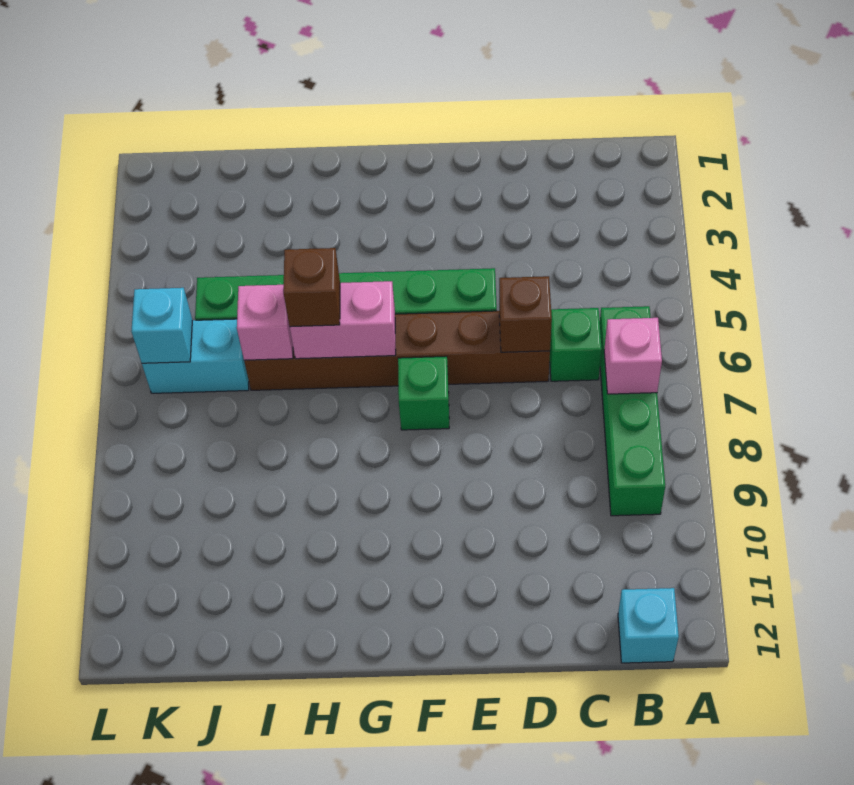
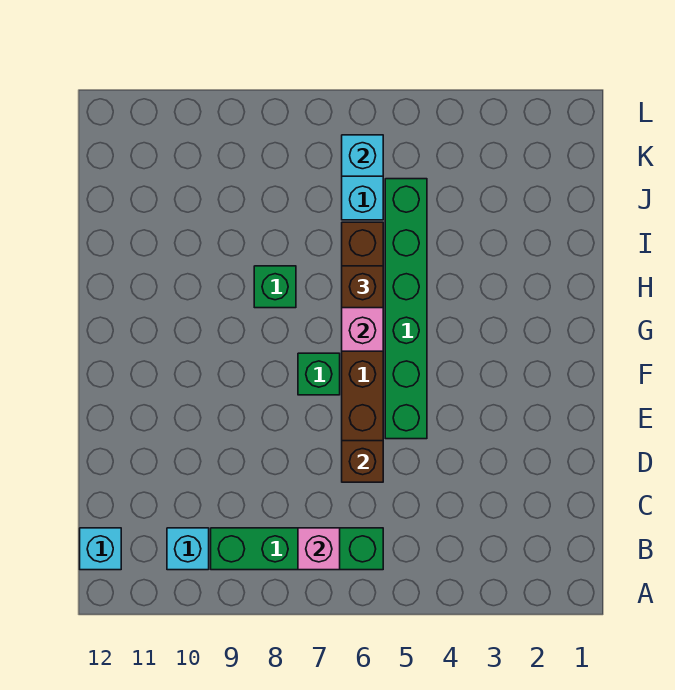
none -> cyan 1x1 brick [167,528,209,570]
green 1x1 brick [550,308,602,381] -> green 1x1 brick moved to [254,266,296,308]
pink 1x1 brick [237,285,293,360] -> none

